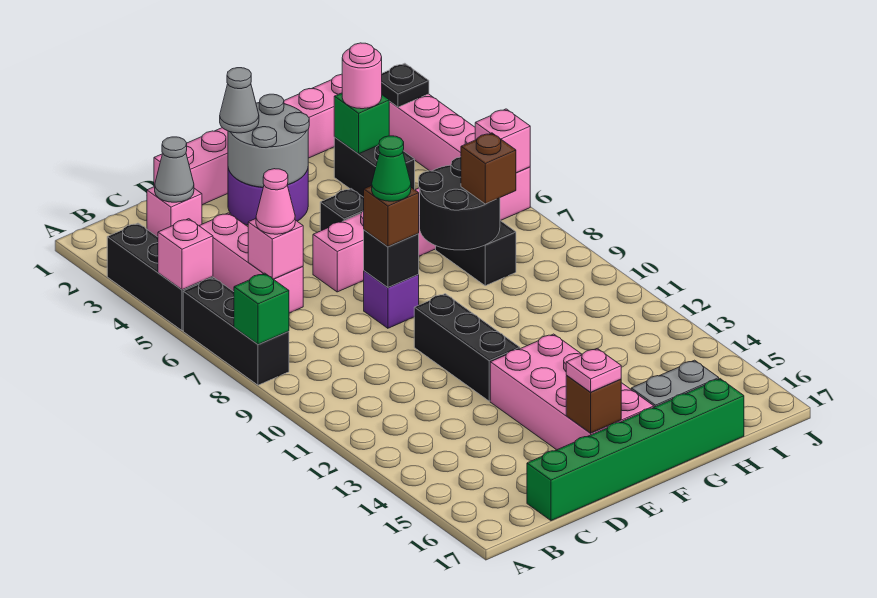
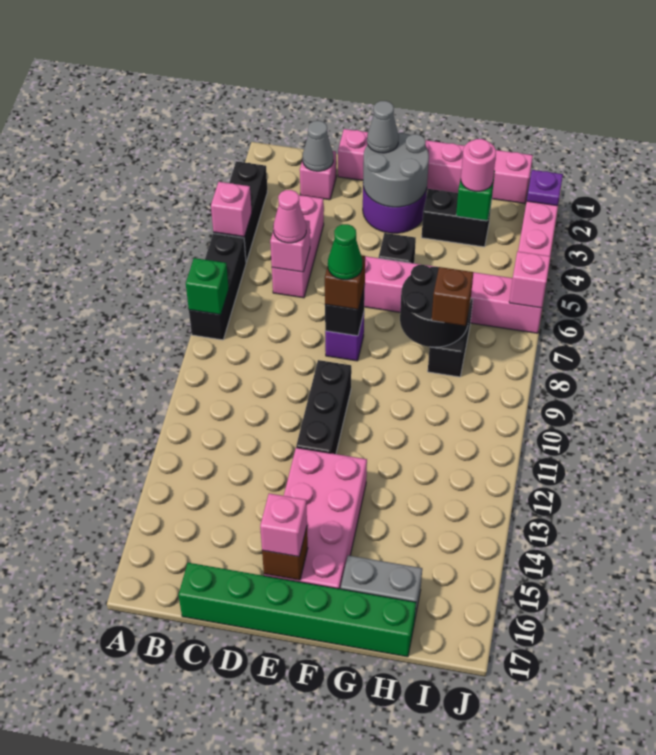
pink 1x1 plate [566,348,621,392] -> pink 1x1 brick [260,493,307,557]
black 1x2 brick [334,137,415,197] -> black 1x2 brick turned to [422,189,492,247]
black 1x1 plate [382,63,429,107] -> purple 1x1 plate [527,170,563,206]

